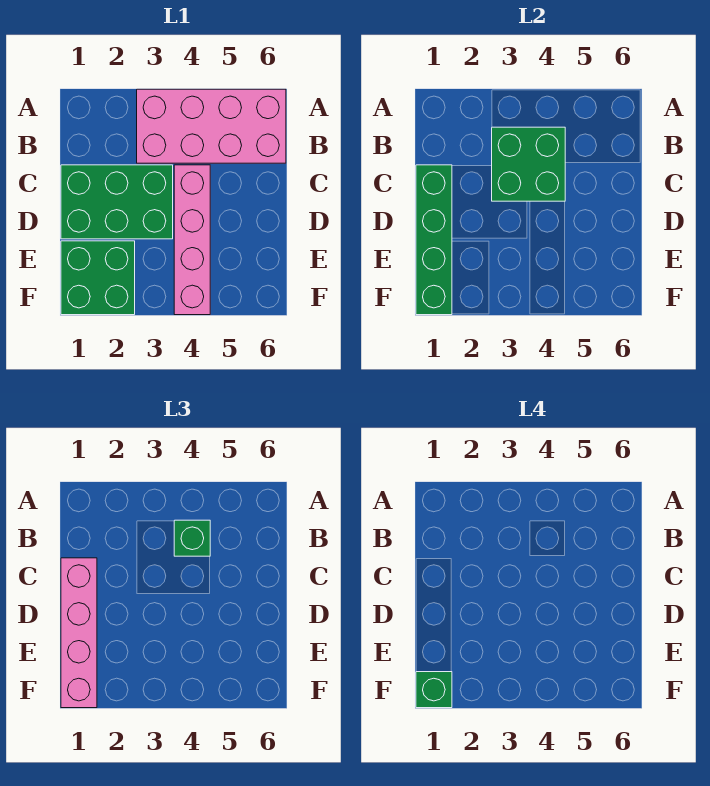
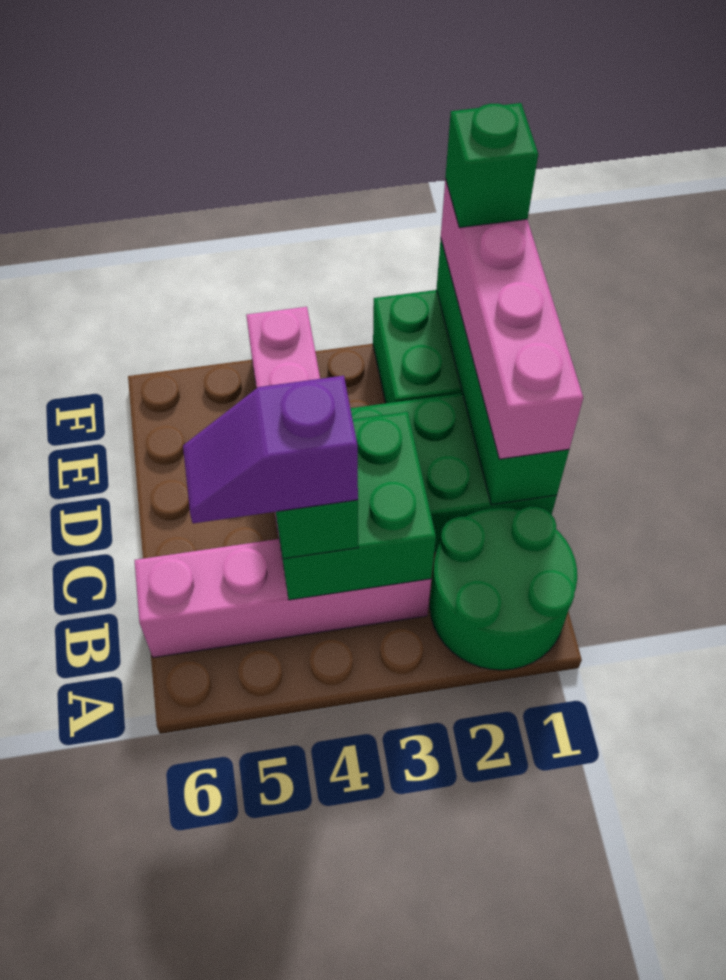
none -> green 2x2 round brick [430,506,577,670]
pink 2x4 brick [137,89,286,163] -> pink 1x4 brick [134,539,431,658]
none -> purple 1x2 slope [183,376,358,523]

